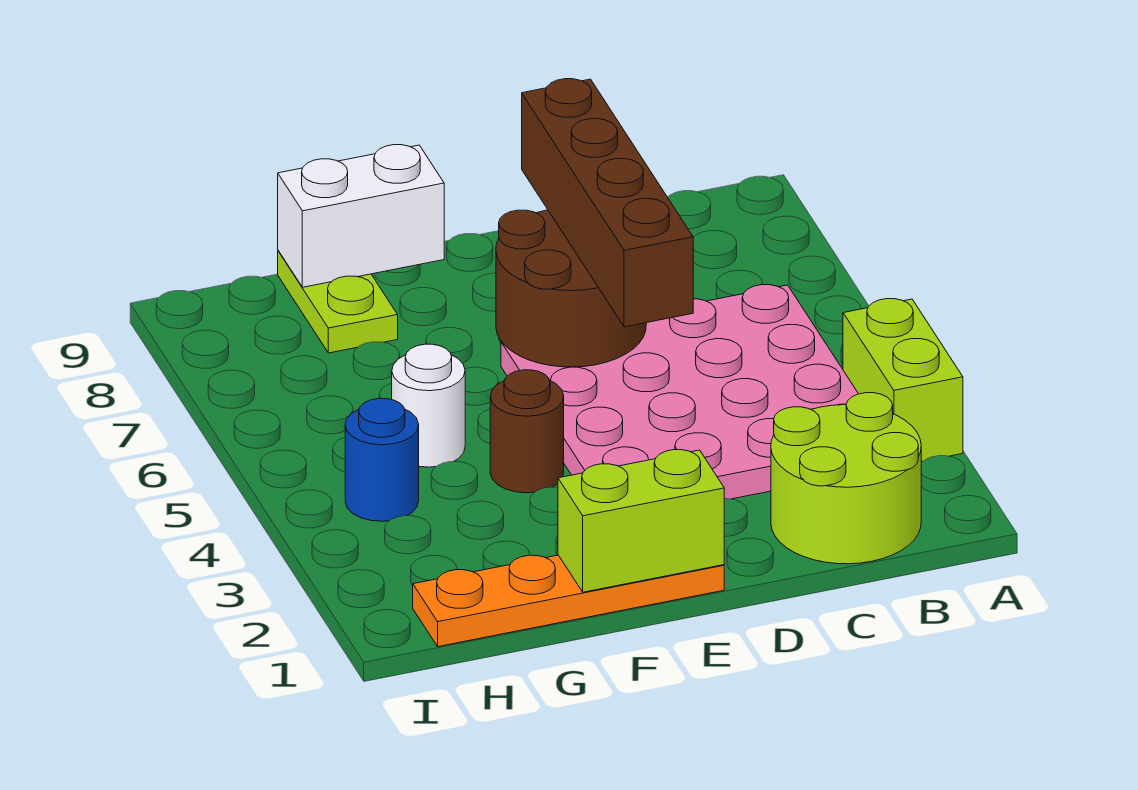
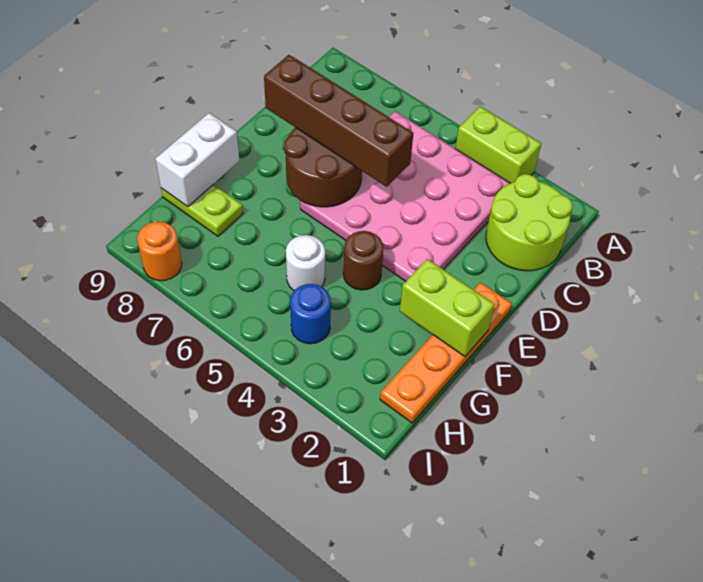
lime 1x2 brick [558,450,724,592] -> lime 1x2 brick turned to [400,259,495,357]
none -> orange 1x1 round brick [137,222,182,281]

